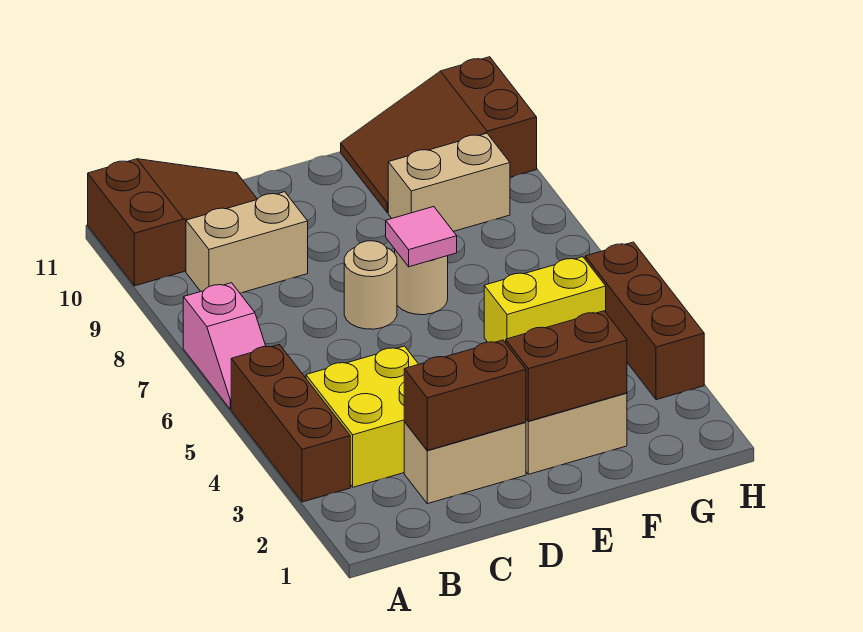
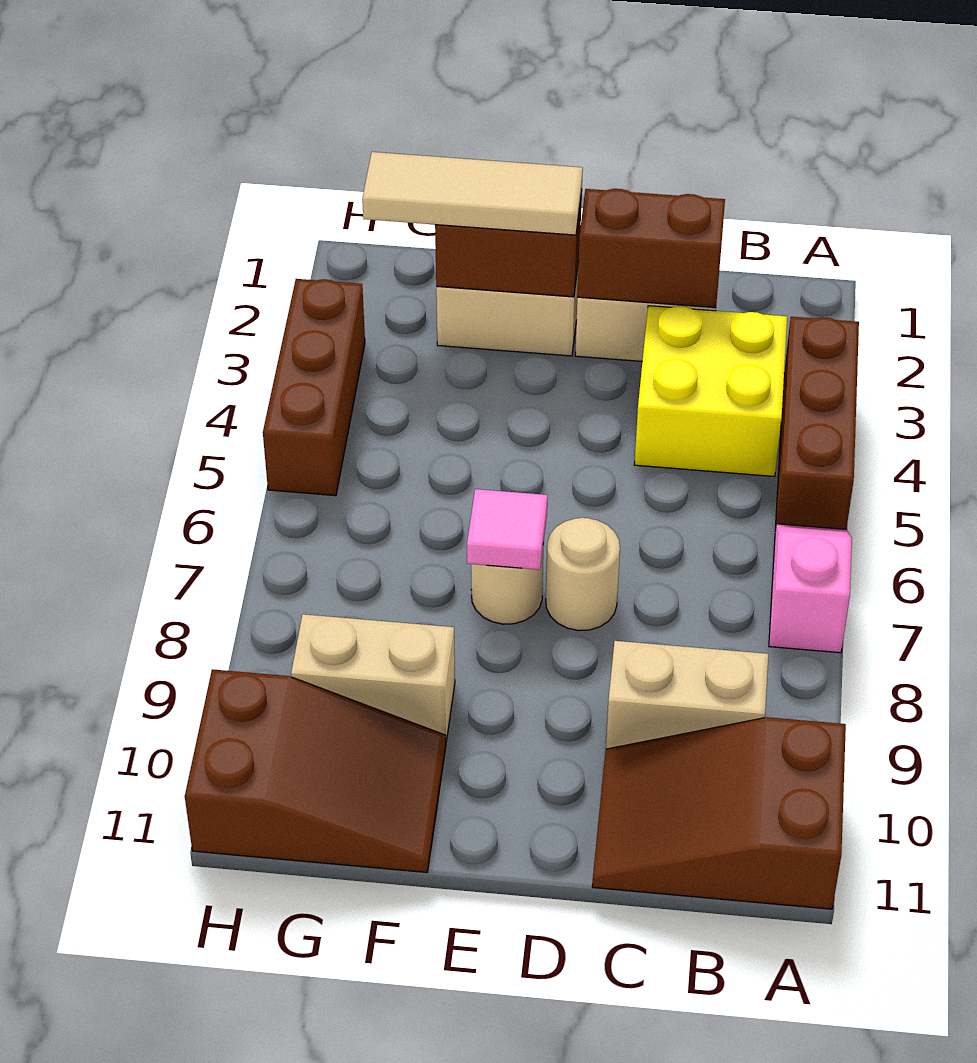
none -> tan 1x3 tile [362,152,583,235]
yellow 1x2 brick [484,257,606,343] -> none

